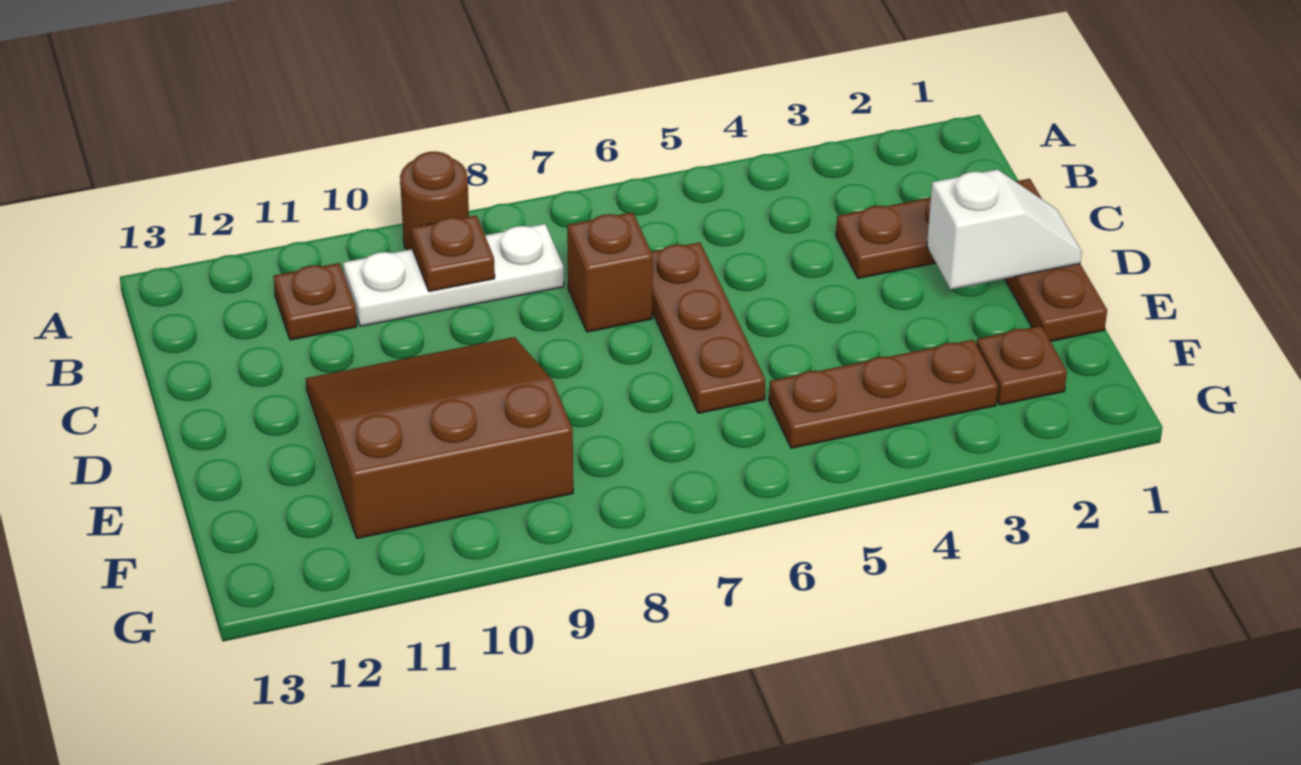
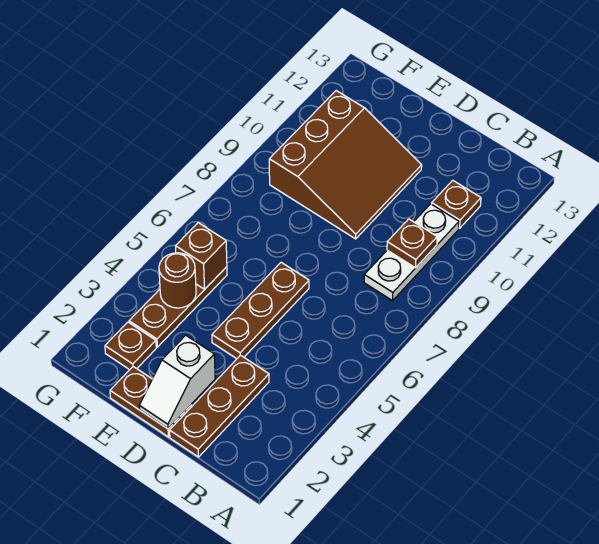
brown 1x1 round brick [400,152,469,250] -> brown 1x1 round brick moved to [159,253,196,308]
brown 1x3 plate [651,242,765,413] -> brown 1x3 plate turned to [212,262,309,359]
brown 1x1 brick [567,212,653,332] -> brown 1x1 brick moved to [176,223,227,289]

